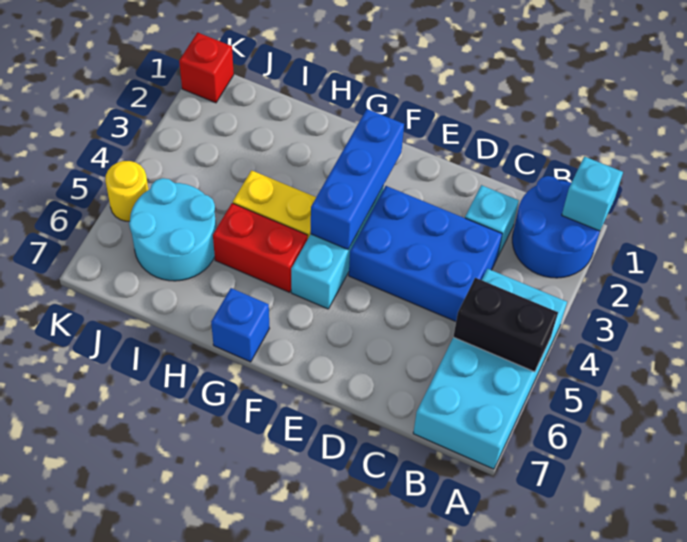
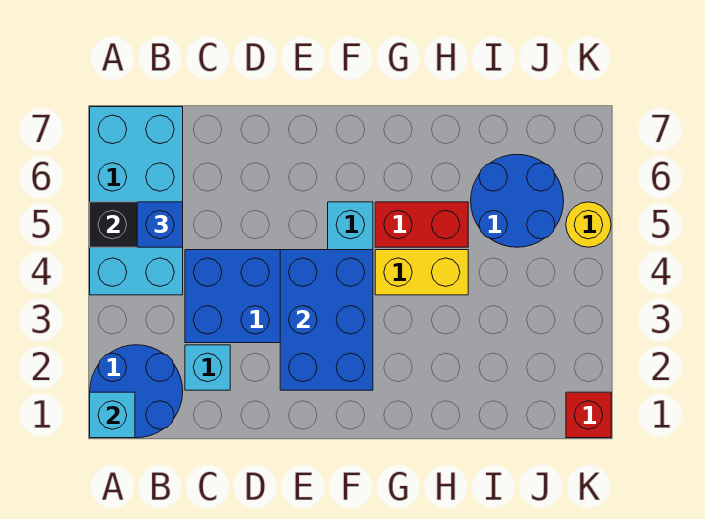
blue 1x3 brick [311,109,404,249] -> blue 2x3 brick [280,250,373,390]
blue 1x1 brick [211,288,269,362] -> blue 1x1 brick moved to [137,202,183,247]
cyan 2x2 round brick [129,178,216,281] -> blue 2x2 round brick [471,154,564,247]

